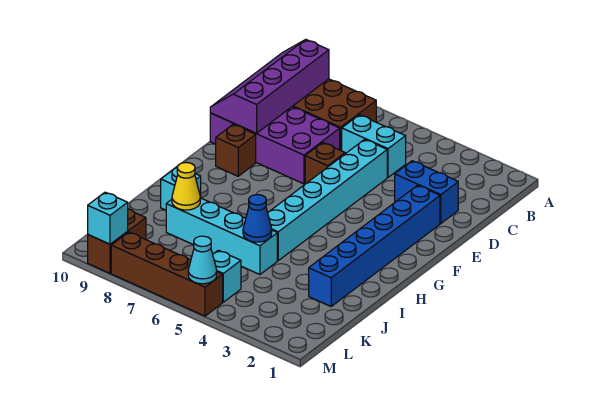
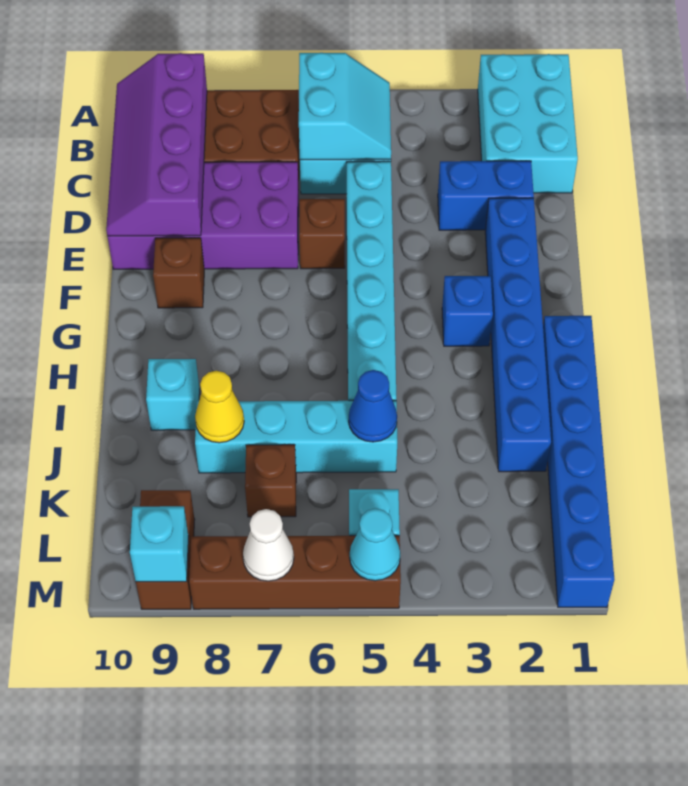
none -> cyan 2x3 brick [478,54,578,193]
none -> cyan 2x2 slope [299,53,391,160]
none -> blue 1x1 brick [442,276,493,346]
none -> blue 1x6 brick [543,316,614,607]
none -> brown 1x1 brick [245,445,296,517]
none -> white 1x1 cone [243,509,294,581]

